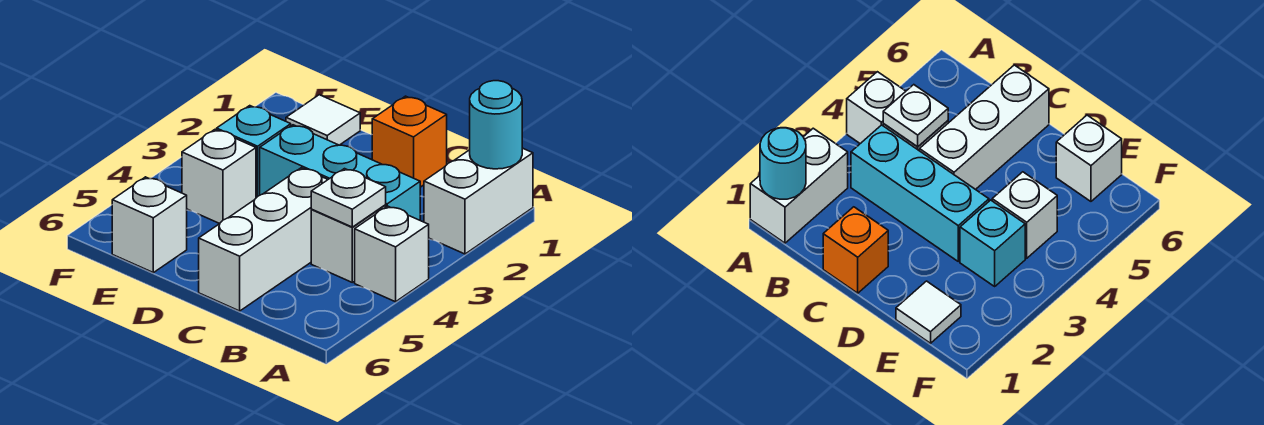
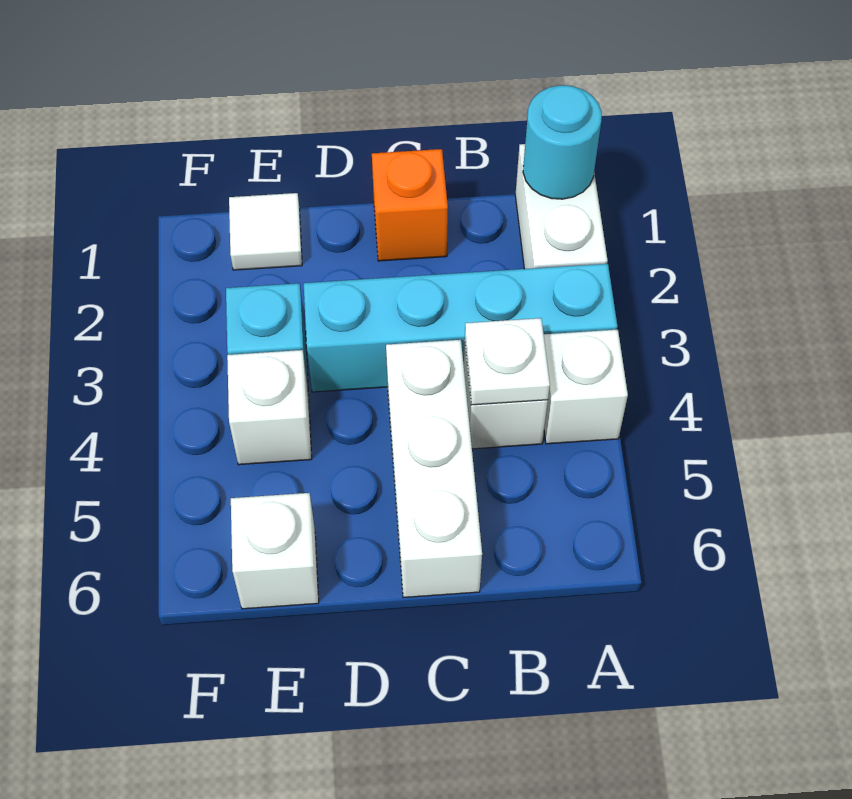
cyan 1x3 brick [260,125,420,220] -> cyan 1x4 brick [304,264,617,392]

